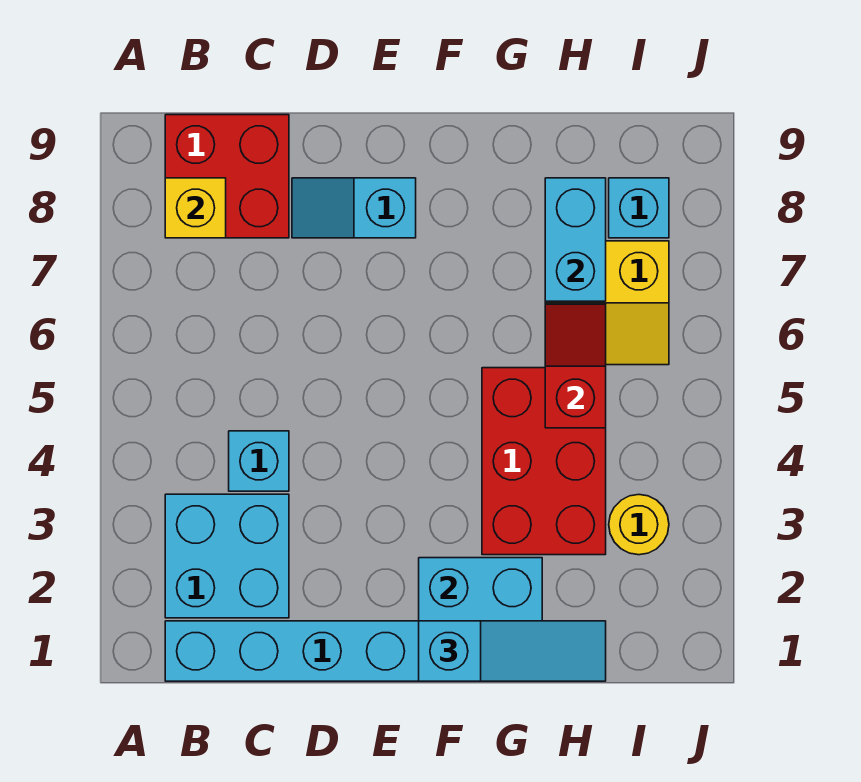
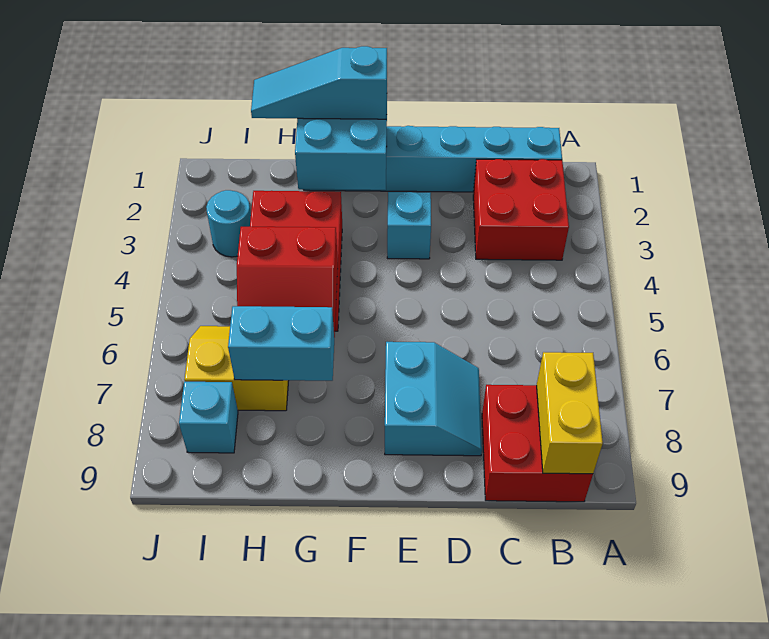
cyan 2x2 brick [165,494,289,618] -> red 2x2 brick [473,159,569,260]
yellow 1x1 brick [165,178,226,238] -> yellow 1x2 brick [537,352,603,474]
cyan 1x1 brick [229,431,289,491] -> cyan 1x1 brick moved to [387,192,431,259]
cyan 1x2 slope [292,178,416,238] -> cyan 2x2 slope [385,342,482,456]
red 1x2 slope [545,304,606,428] -> red 2x2 slope [237,227,338,337]
cyan 1x2 brick [545,178,606,301] -> cyan 1x2 brick turned to [228,306,334,381]
yellow 1x1 round brick [609,495,669,555] -> cyan 1x1 round brick [206,190,251,257]

